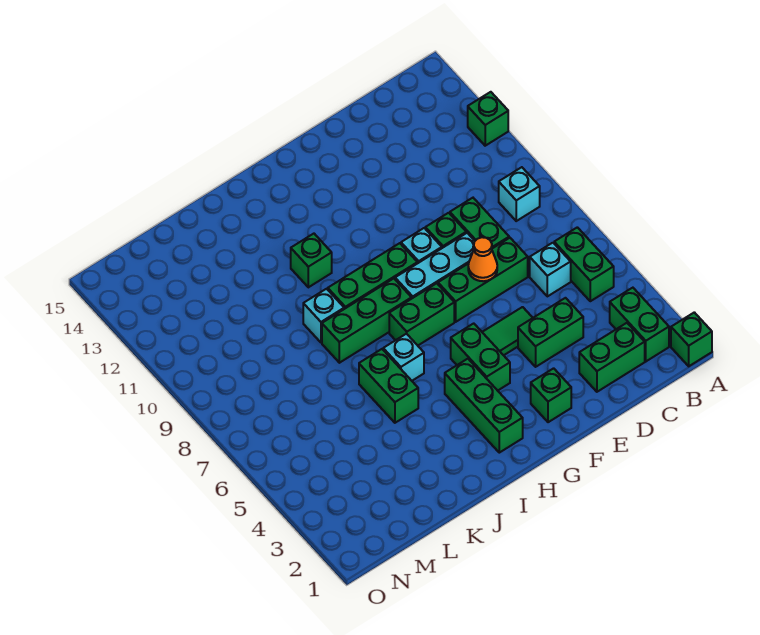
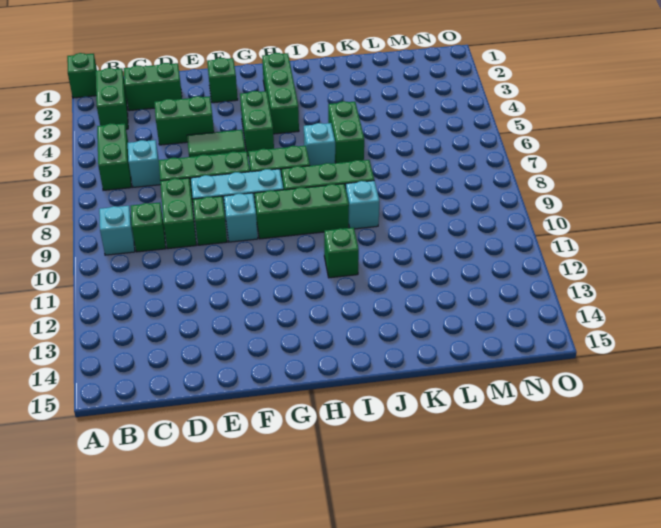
green 1x1 brick [468,92,508,146] -> green 1x1 brick moved to [131,202,166,252]
orange 1x1 cone [468,237,497,281] -> none

